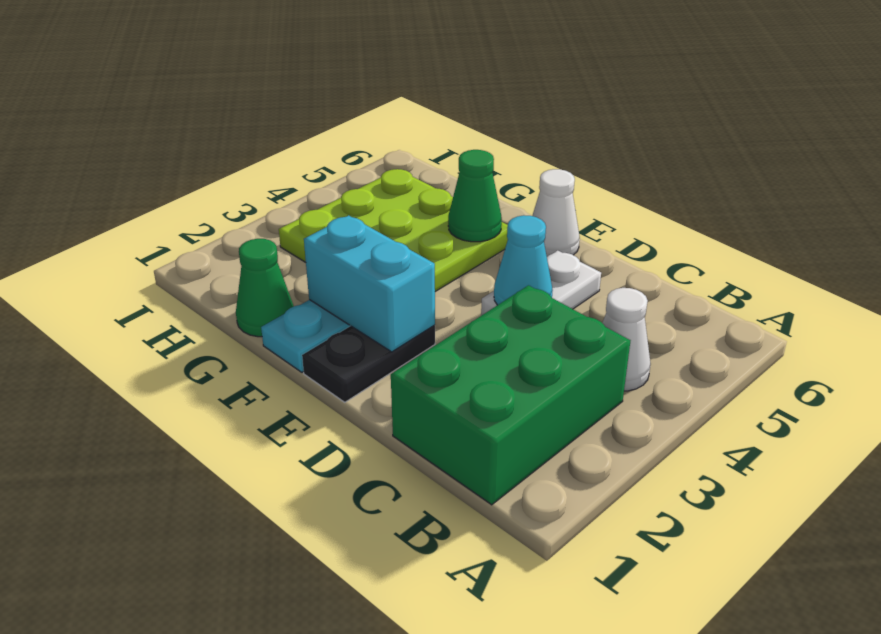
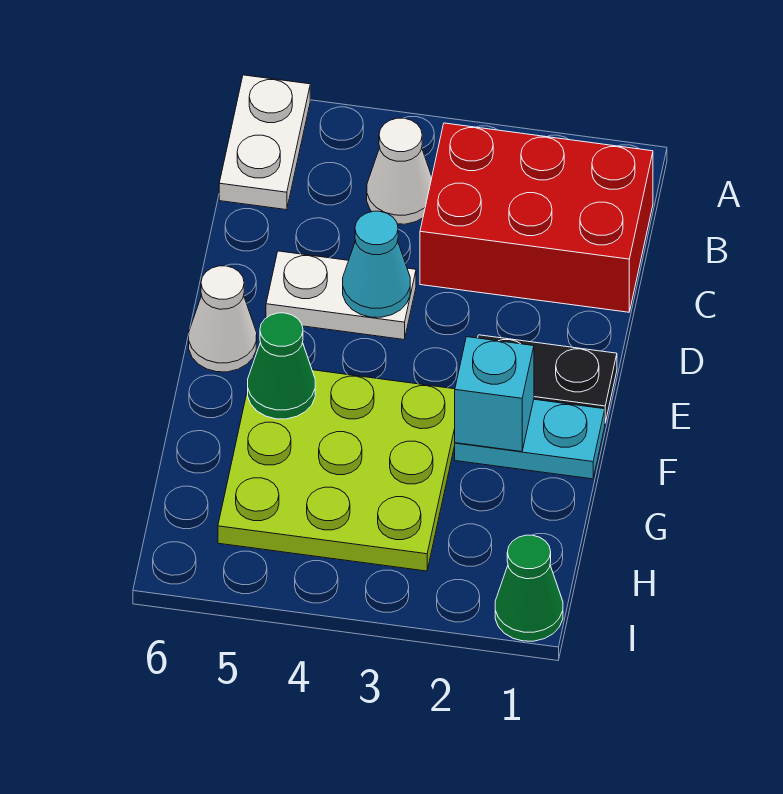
none -> white 1x2 plate [219,75,310,210]
green 2x3 brick [391,285,630,505] -> red 2x3 brick [420,123,653,312]
cyan 1x2 brick [304,215,435,352] -> cyan 1x1 brick [455,337,534,452]
green 1x1 cone [236,239,294,337] -> green 1x1 cone moved to [495,535,563,641]

